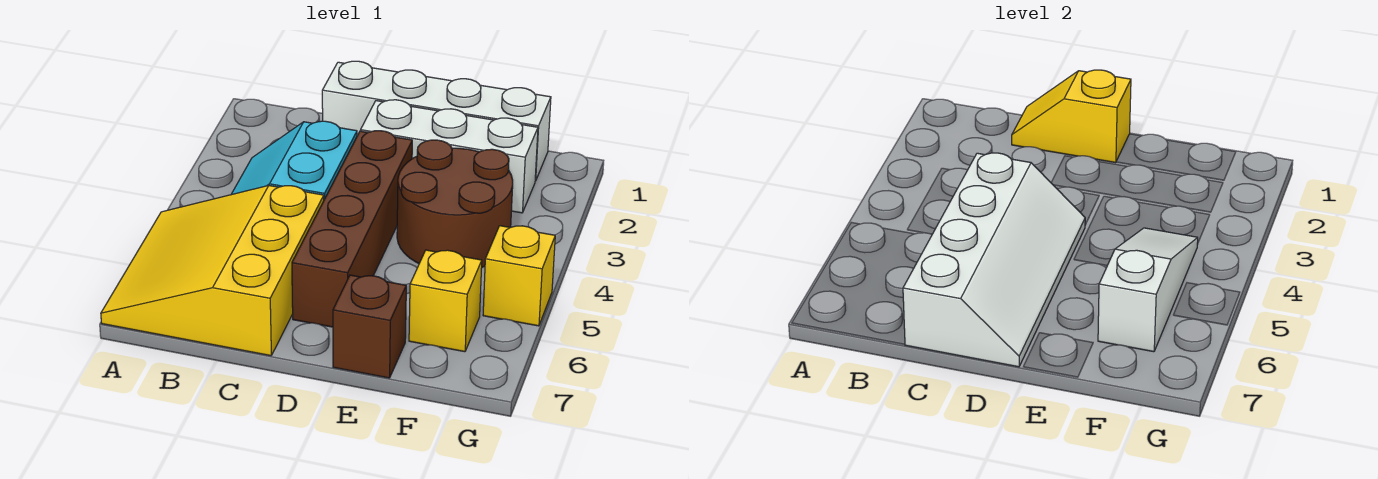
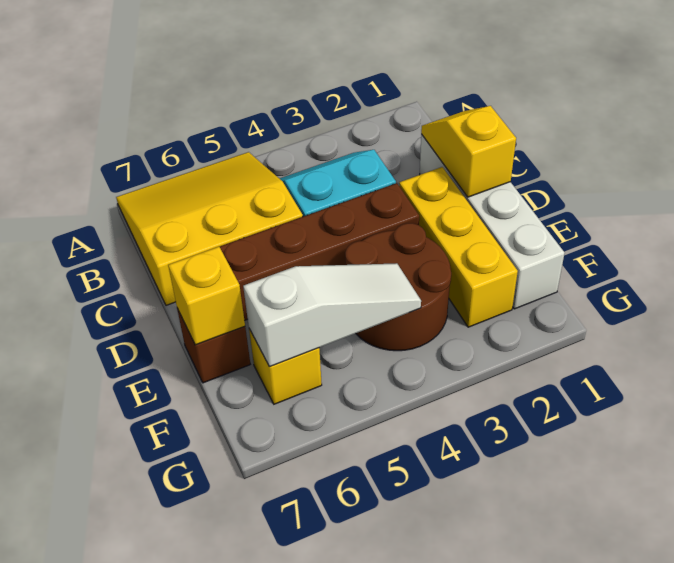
white 2x4 slope [903,153,1085,367] -> none
white 1x3 brick [361,100,538,213] -> yellow 1x3 brick [399,167,518,327]
yellow 1x1 brick [483,226,555,326] -> yellow 1x1 brick moved to [168,247,245,345]

